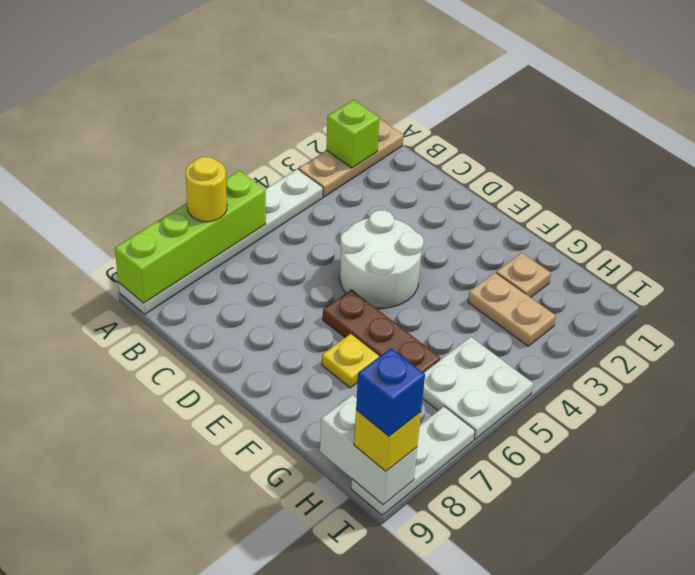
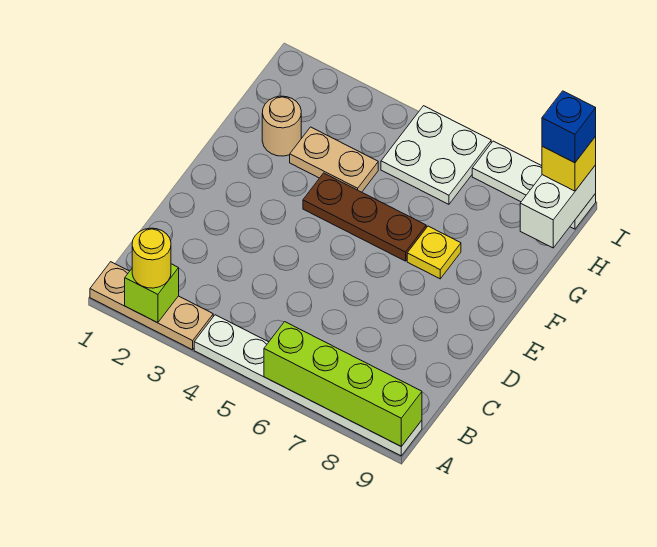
yellow 1x1 round brick [186,157,227,222] -> yellow 1x1 round brick moved to [132,228,171,288]
white 2x2 round brick [340,210,424,308] -> none
brown 1x3 plate [323,290,440,373] -> brown 1x3 plate turned to [303,173,426,261]
tan 1x1 plate [496,253,551,297] -> tan 1x1 round brick [262,96,301,156]
tan 1x2 plate [468,272,556,346] -> tan 1x2 plate turned to [290,127,378,192]

